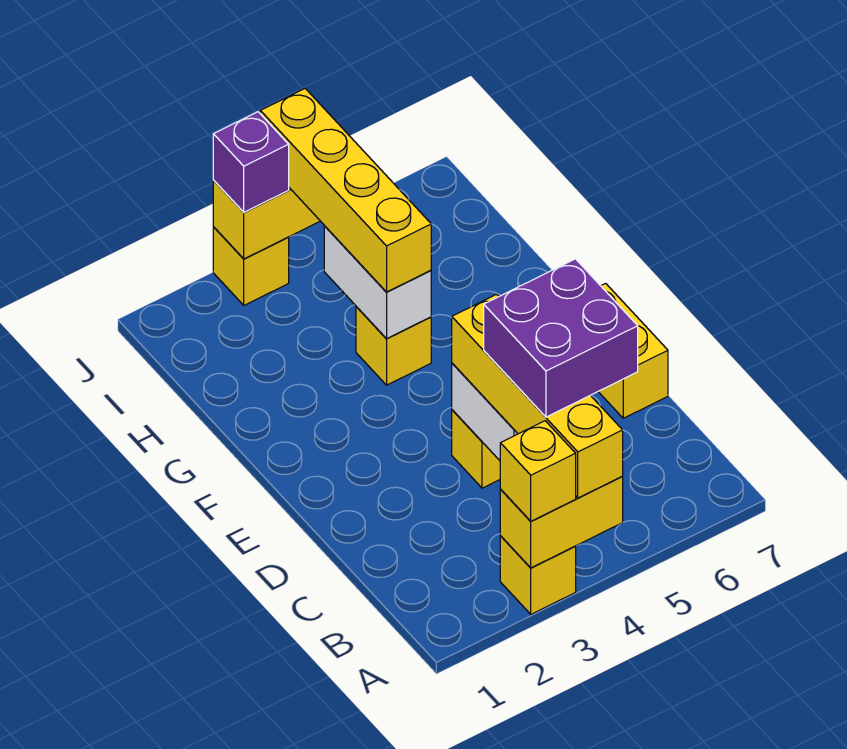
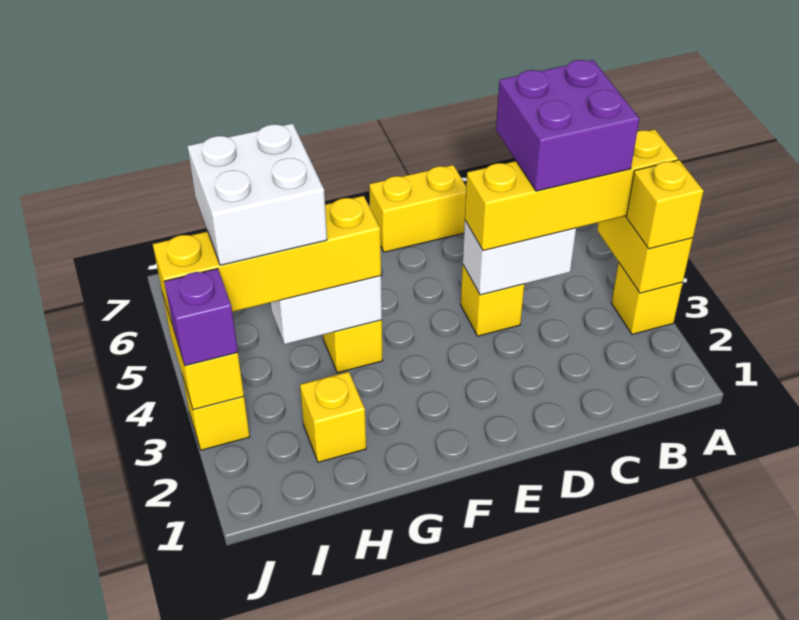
none -> yellow 1x1 brick [300,372,366,462]
none -> white 2x2 brick [187,123,327,265]

